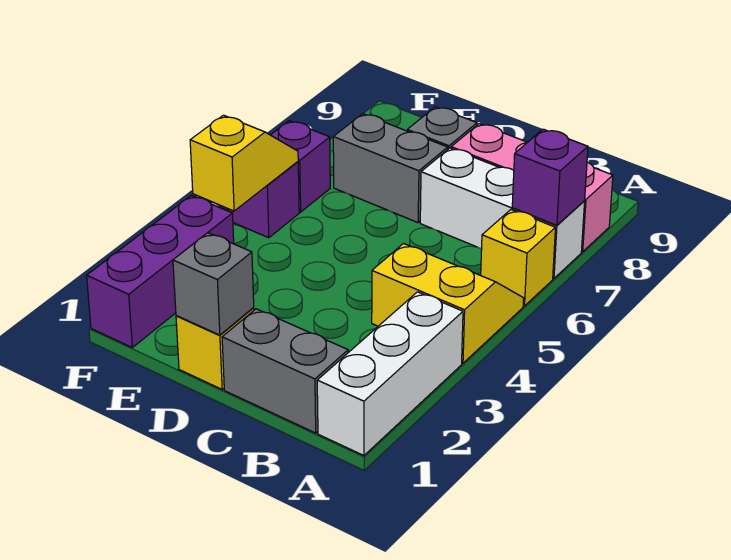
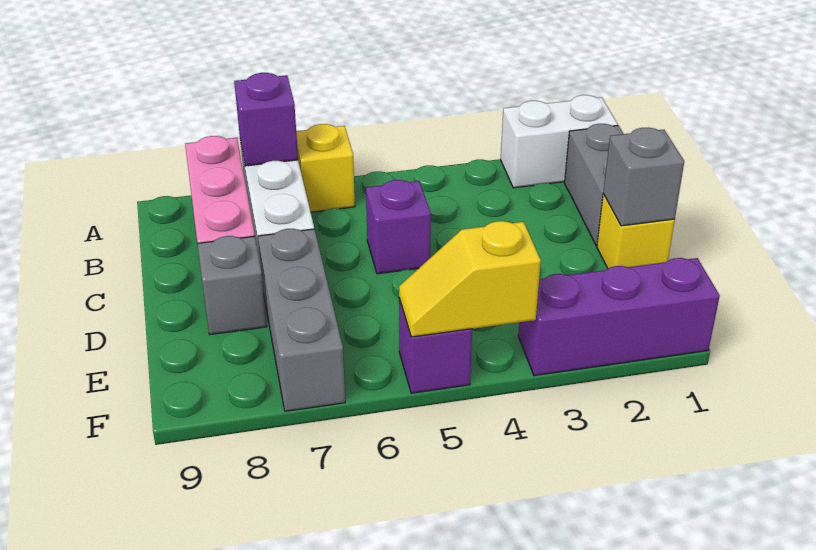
white 1x3 brick [317,292,463,456] -> white 1x2 brick [501,95,618,188]
yellow 2x2 slope [372,244,524,363] -> none
grey 1x2 brick [333,114,448,223] -> grey 1x3 brick [258,229,345,411]
purple 1x1 brick [271,121,330,212] -> purple 1x1 brick moved to [366,180,431,274]

